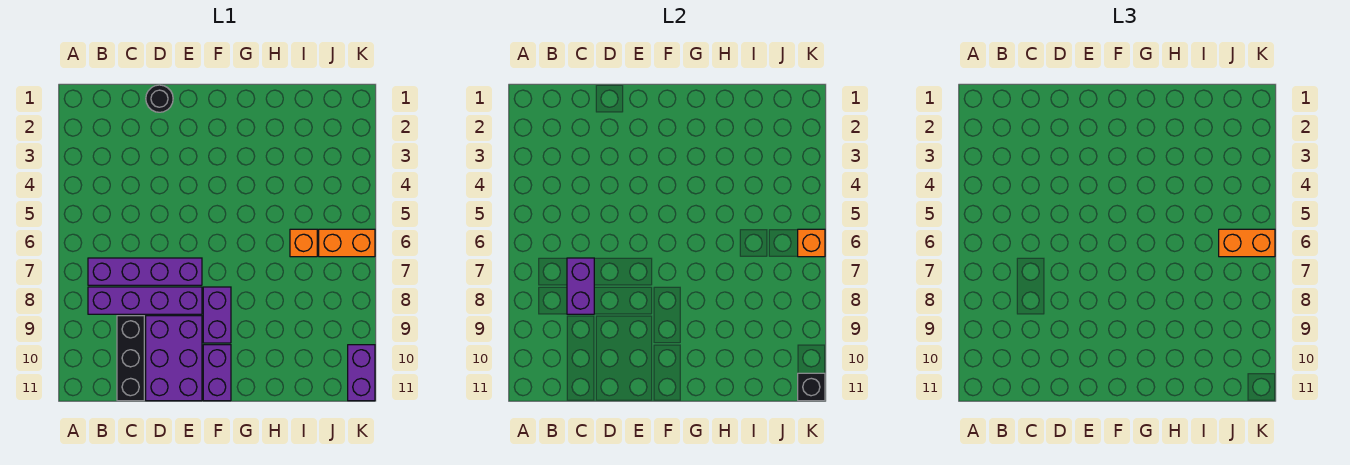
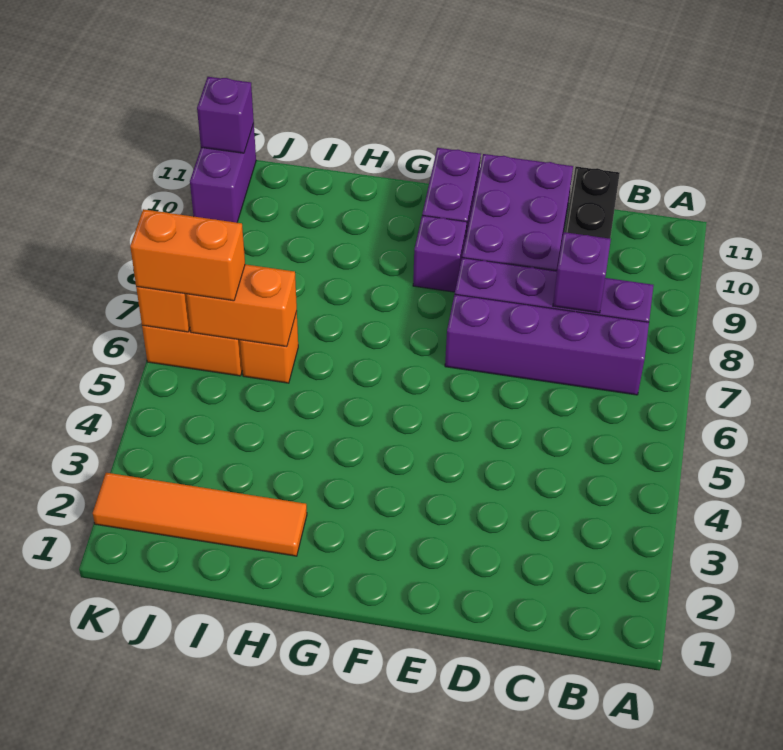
purple 1x2 brick [567,258,594,314] -> purple 1x1 brick [553,232,611,313]
black 1x1 round brick [146,85,173,112] -> none
purple 1x2 brick [203,287,231,343] -> purple 1x1 brick [413,215,467,292]
none -> orange 1x4 tile [93,473,307,556]
none -> orange 1x2 brick [186,264,297,347]
black 1x1 brick [798,373,825,401] -> purple 1x1 brick [197,77,254,153]

